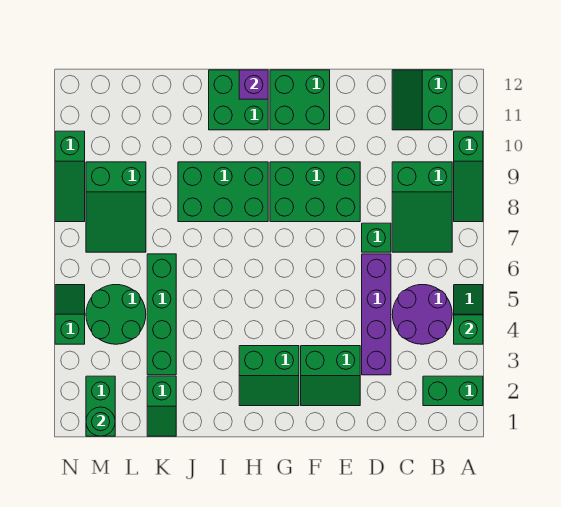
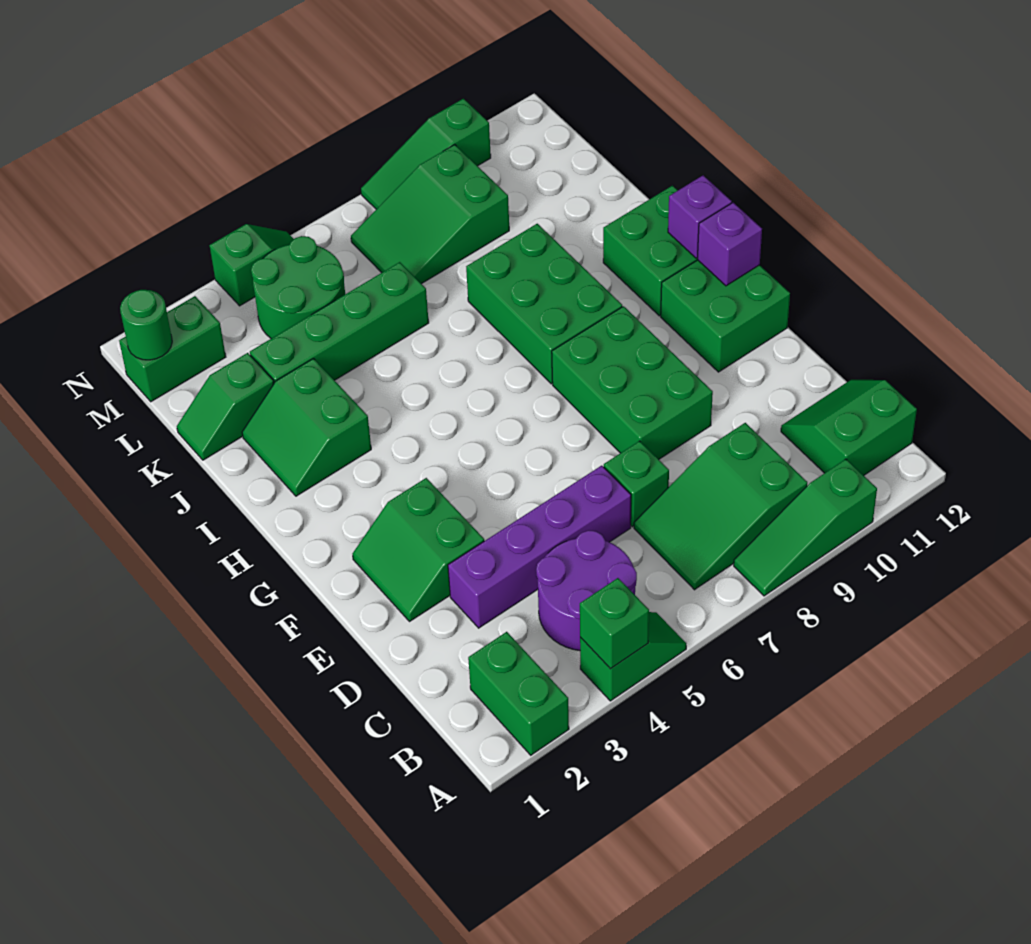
green 2x2 slope [239,346,299,406] -> green 2x2 slope moved to [242,359,371,496]
none -> purple 1x1 brick [697,203,762,286]

